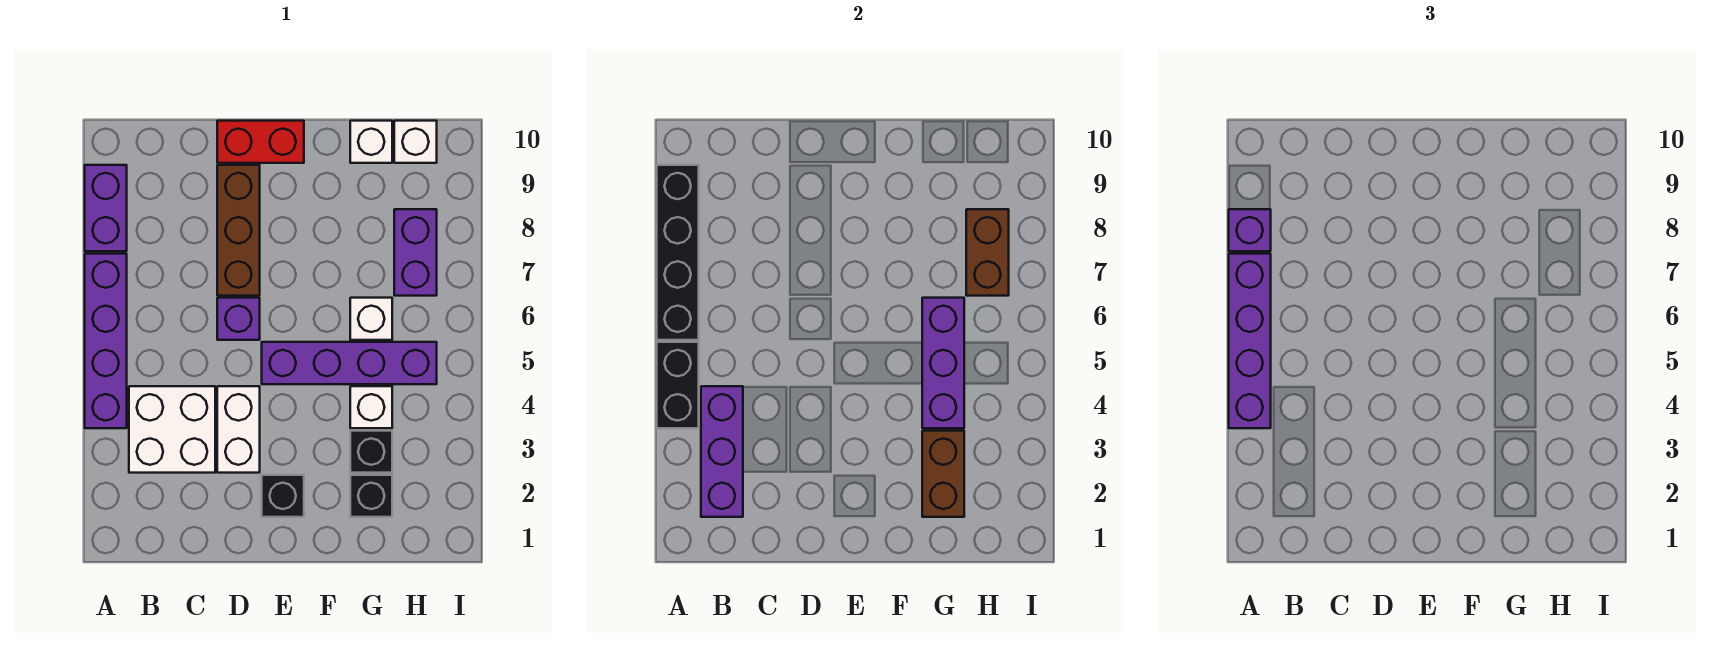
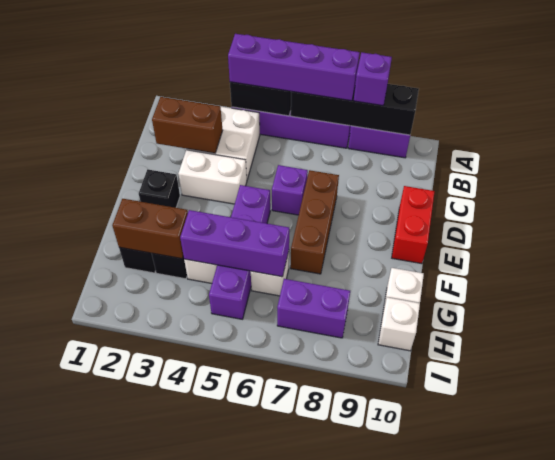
purple 1x3 brick [701,386,743,517] -> none
brown 1x3 brick [217,165,260,296] -> brown 1x3 brick turned to [290,170,339,274]
brown 1x2 brick [966,209,1009,296] -> brown 1x2 brick moved to [152,97,223,153]

